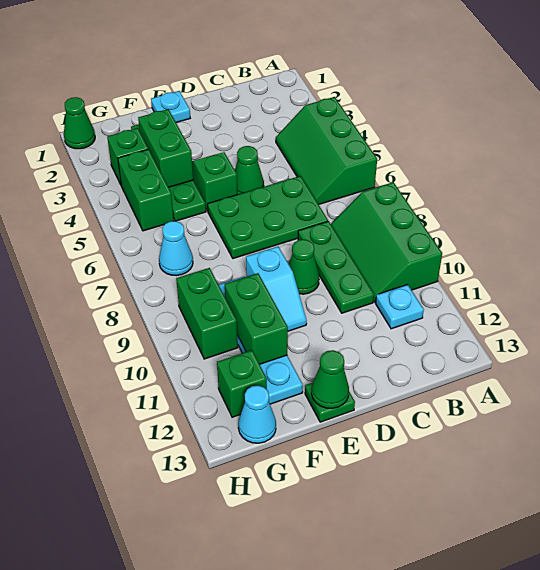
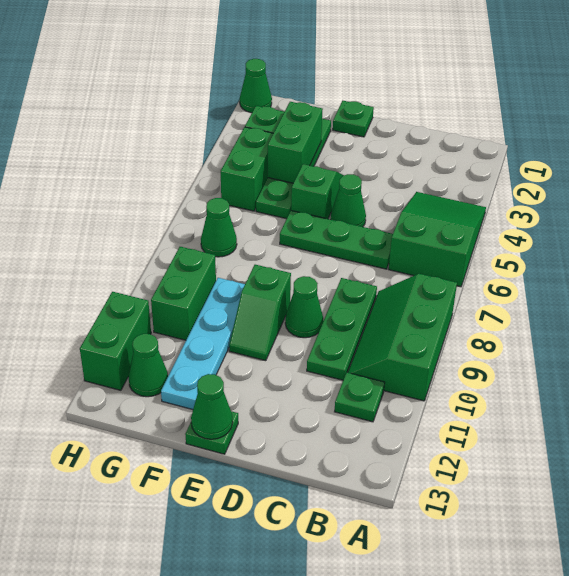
green 2x3 slope [276,97,377,205] -> green 2x3 slope turned to [389,192,486,287]
cyan 1x1 plate [376,285,424,329] -> green 1x1 plate [335,372,385,422]
green 2x3 plate [208,176,328,259] -> green 1x3 plate [280,211,393,269]
cyan 1x1 plate [151,91,190,122] -> green 1x1 plate [333,101,374,137]
cyan 1x2 slope [246,247,307,331] -> green 1x2 slope [229,265,291,361]
green 1x2 brick [225,273,288,364] -> green 1x2 brick moved to [80,292,151,390]
cyan 1x1 cone [159,221,193,276] -> green 1x1 cone [201,198,237,257]
green 1x1 brick [217,350,267,417] -> green 1x1 cone [128,334,168,397]
cyan 1x1 cone [238,385,276,443] -> none

